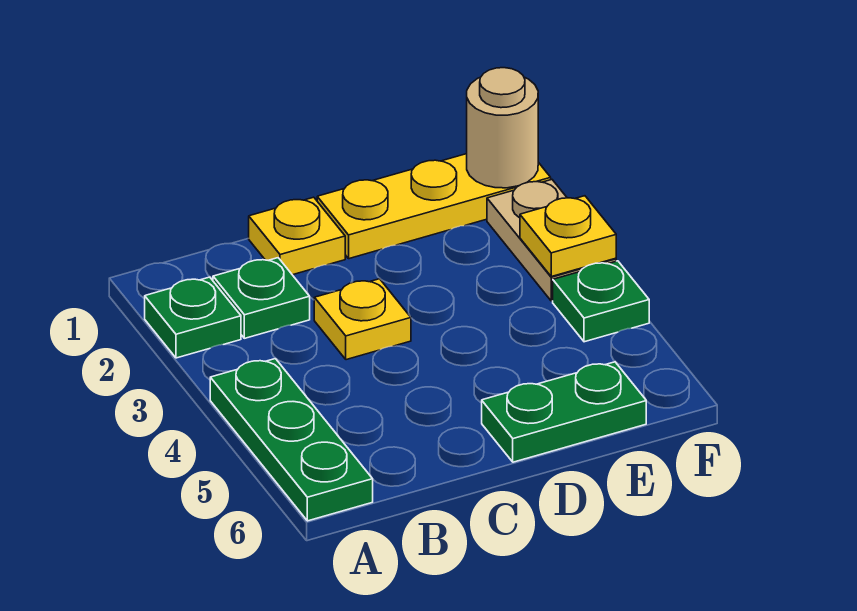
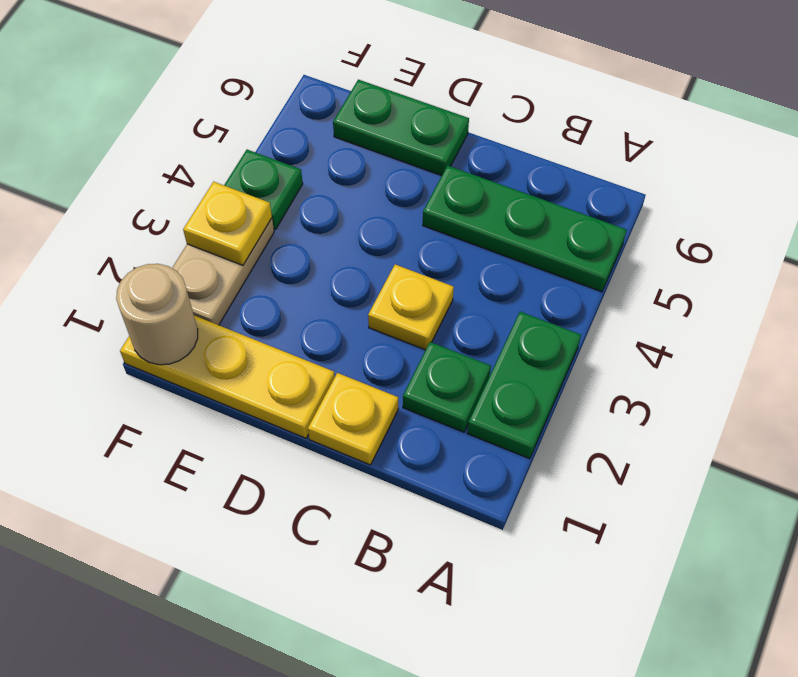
green 1x1 plate [145,277,241,358] -> green 1x2 plate [467,312,581,459]
green 1x3 plate [210,359,373,521] -> green 1x3 plate turned to [423,165,627,292]

